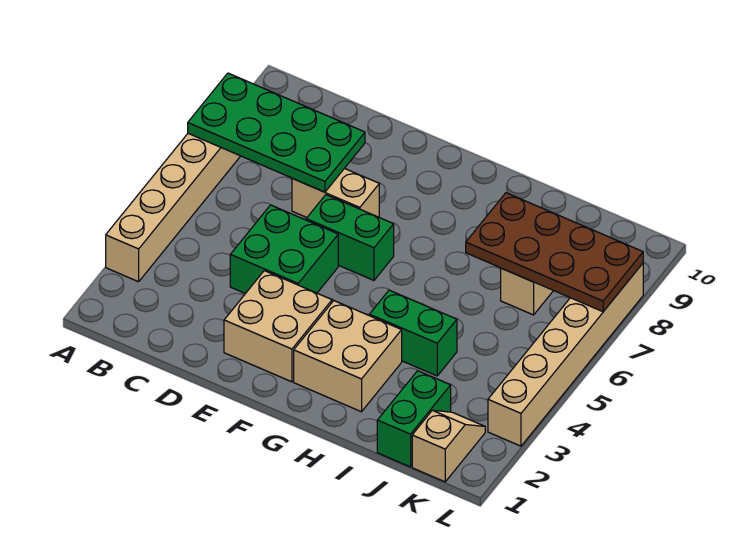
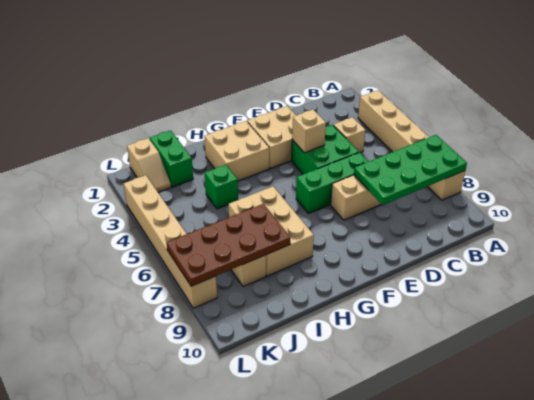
none -> tan 1x1 brick [334,117,365,153]
none -> tan 1x1 brick [292,110,326,153]
green 1x2 brick [306,195,394,280] -> green 1x3 brick [296,152,369,213]
green 1x2 brick [369,290,457,376] -> green 1x1 brick [205,165,238,209]
none -> tan 2x3 brick [228,187,314,276]

